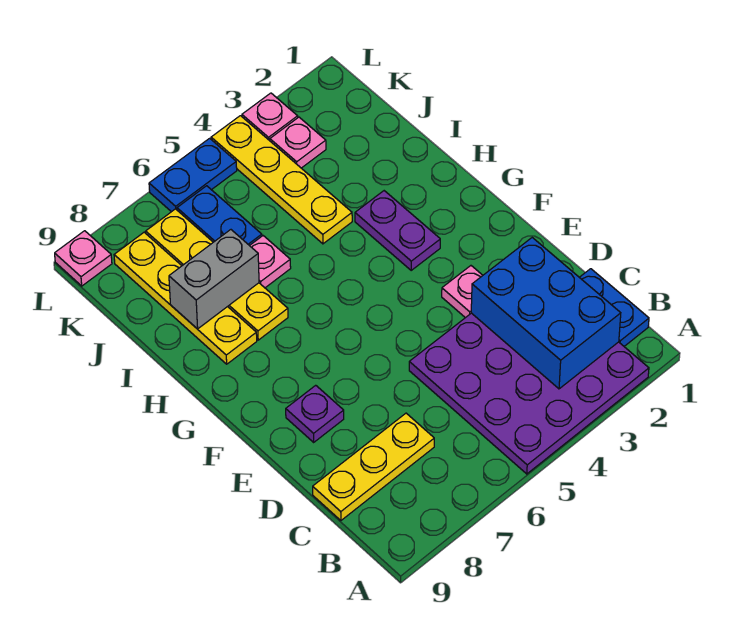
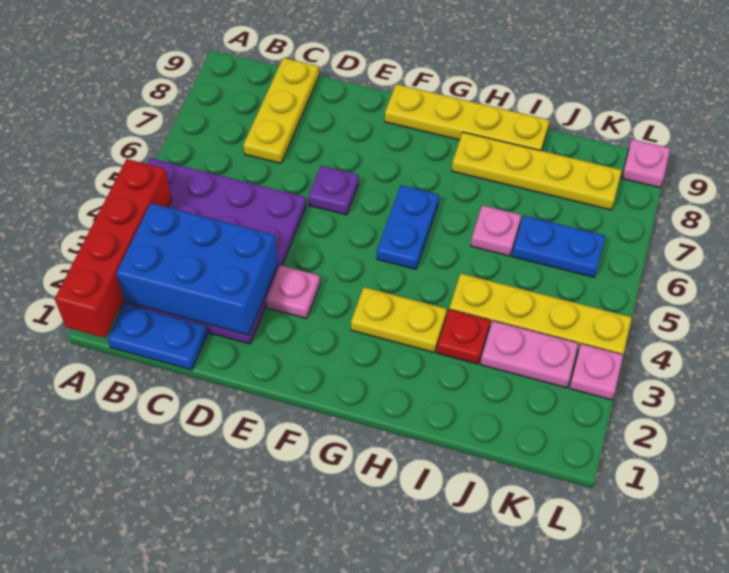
none -> red 1x4 brick [55,159,172,338]
purple 1x1 plate [286,385,344,442] -> purple 1x1 plate moved to [308,166,359,215]
purple 1x2 plate [355,191,440,270] -> yellow 1x2 plate [351,287,447,353]
yellow 1x4 plate [146,209,288,340] -> yellow 1x4 plate moved to [385,84,549,151]
none -> red 1x1 plate [437,309,490,364]
grey 1x2 brick [169,230,259,329] -> none
pink 1x1 plate [270,117,326,168] -> pink 1x2 plate [480,321,578,388]
blue 1x2 plate [149,138,237,212] -> blue 1x2 plate moved to [377,185,439,269]

